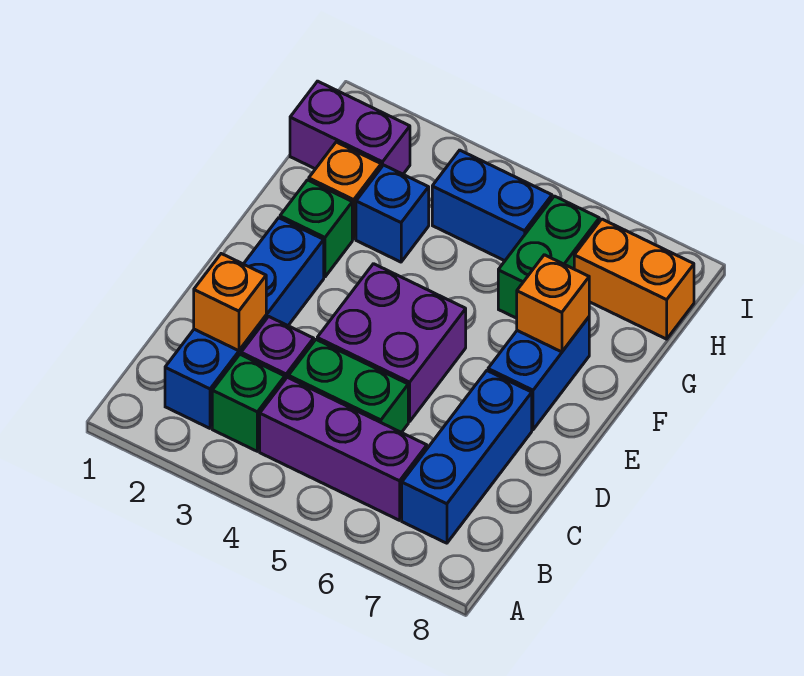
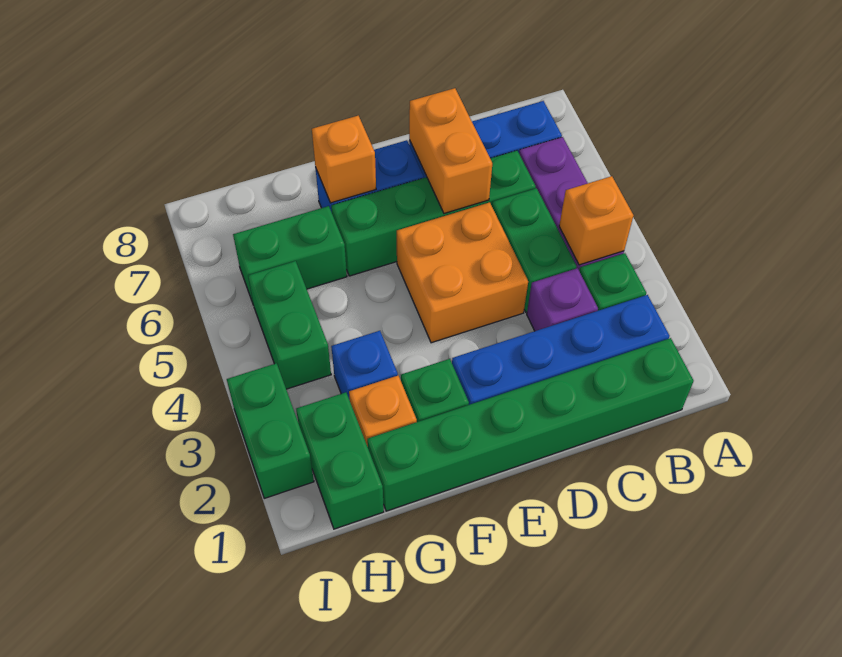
none -> green 1x6 brick [367,338,694,511]
orange 1x1 brick [194,254,266,351] -> orange 1x1 brick moved to [559,176,633,265]
none -> green 1x4 brick [331,151,536,276]
purple 2x2 brick [317,264,466,422] -> orange 2x2 brick [397,202,528,343]
purple 1x2 brick [290,81,410,174] -> green 1x2 brick [296,392,384,529]
blue 1x2 brick [432,150,552,261] -> green 1x2 brick [248,261,331,389]
orange 1x2 brick [574,219,694,339] -> orange 1x2 brick moved to [409,88,492,214]
none -> green 1x2 brick [227,363,314,498]

